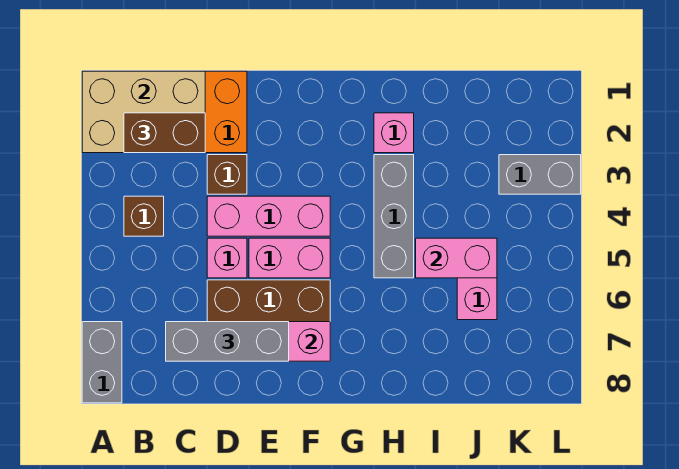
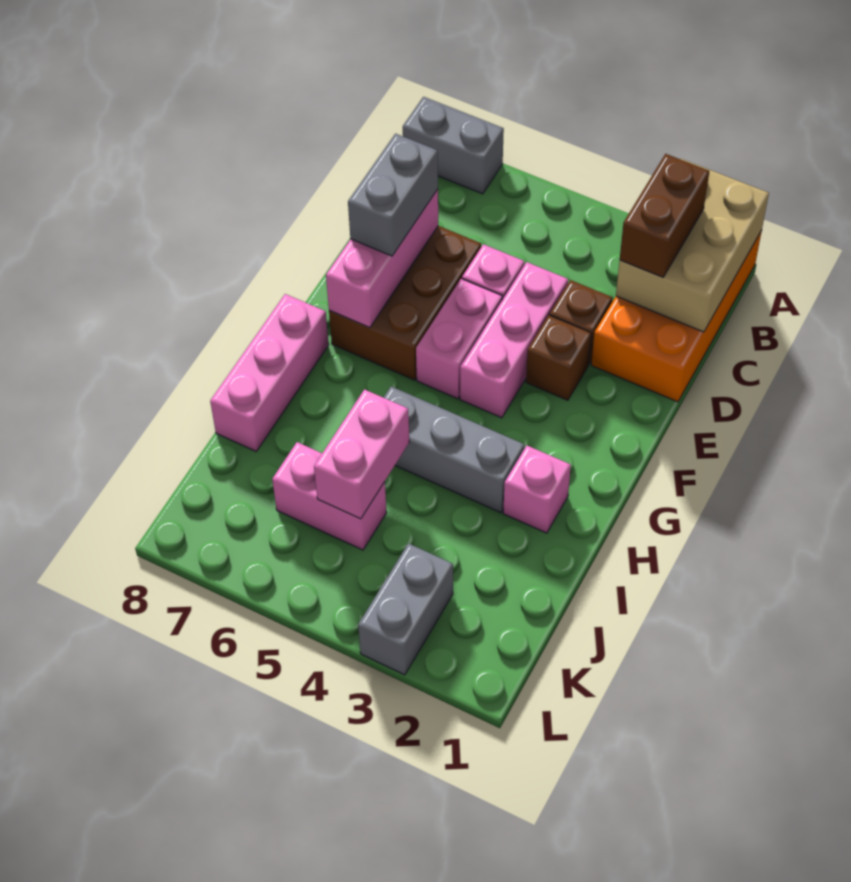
brown 1x1 brick [124,196,164,236] -> brown 1x1 brick moved to [526,315,591,400]
grey 1x3 brick [166,322,289,361] -> grey 1x2 brick [348,134,438,256]
none -> pink 1x3 brick [210,294,329,451]

